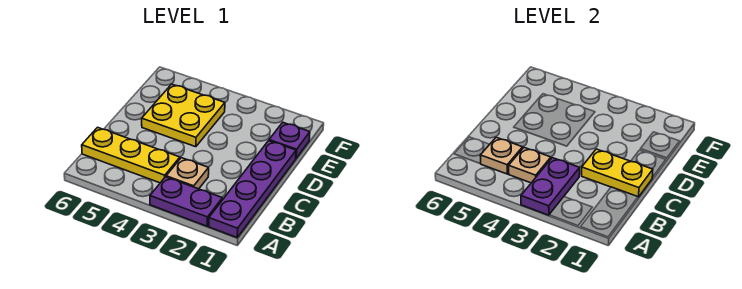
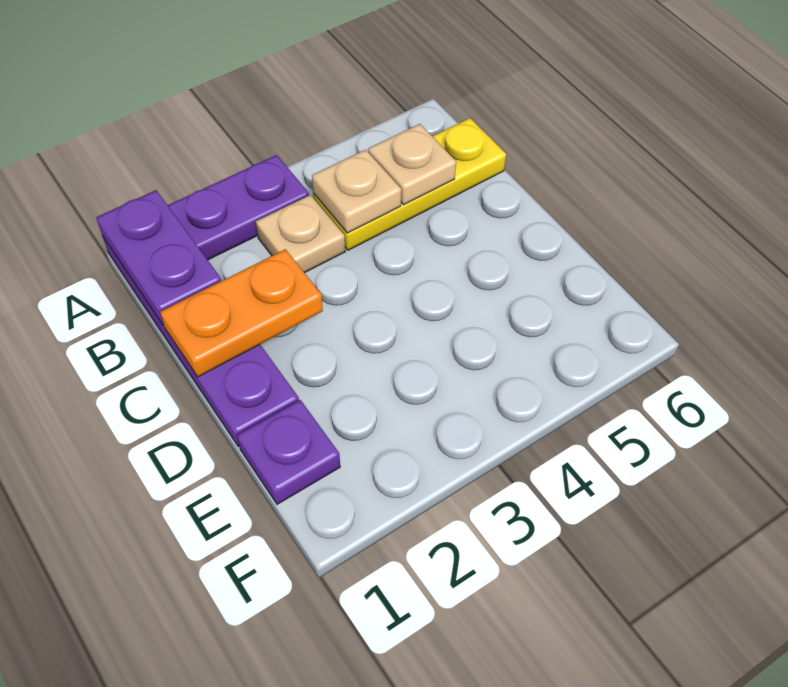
purple 1x2 plate [521,158,580,215] -> purple 1x2 plate moved to [96,190,221,326]
yellow 1x2 plate [582,149,653,197] -> orange 1x2 plate [160,249,323,377]
yellow 2x2 plate [142,84,225,147] -> none

